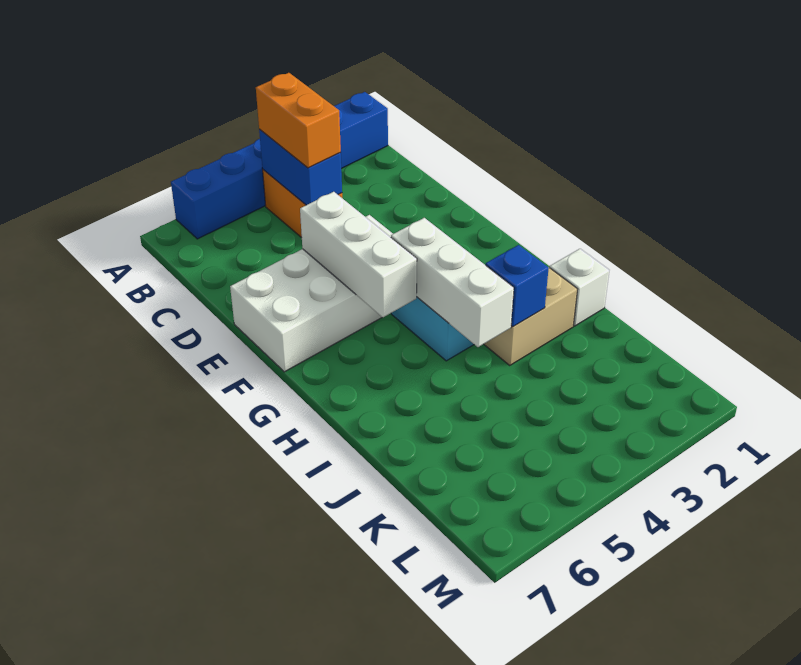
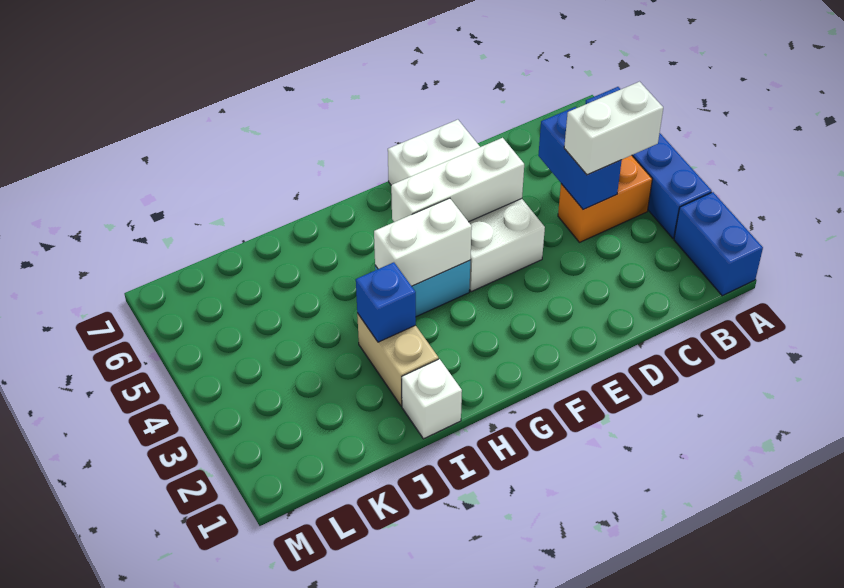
blue 1x2 brick [259,129,342,205] -> blue 1x2 brick turned to [538,107,622,210]
orange 1x2 brick [256,73,341,168] -> white 1x2 brick [564,82,663,175]
white 1x3 brick [391,218,514,347] -> white 1x2 brick [374,198,472,286]

